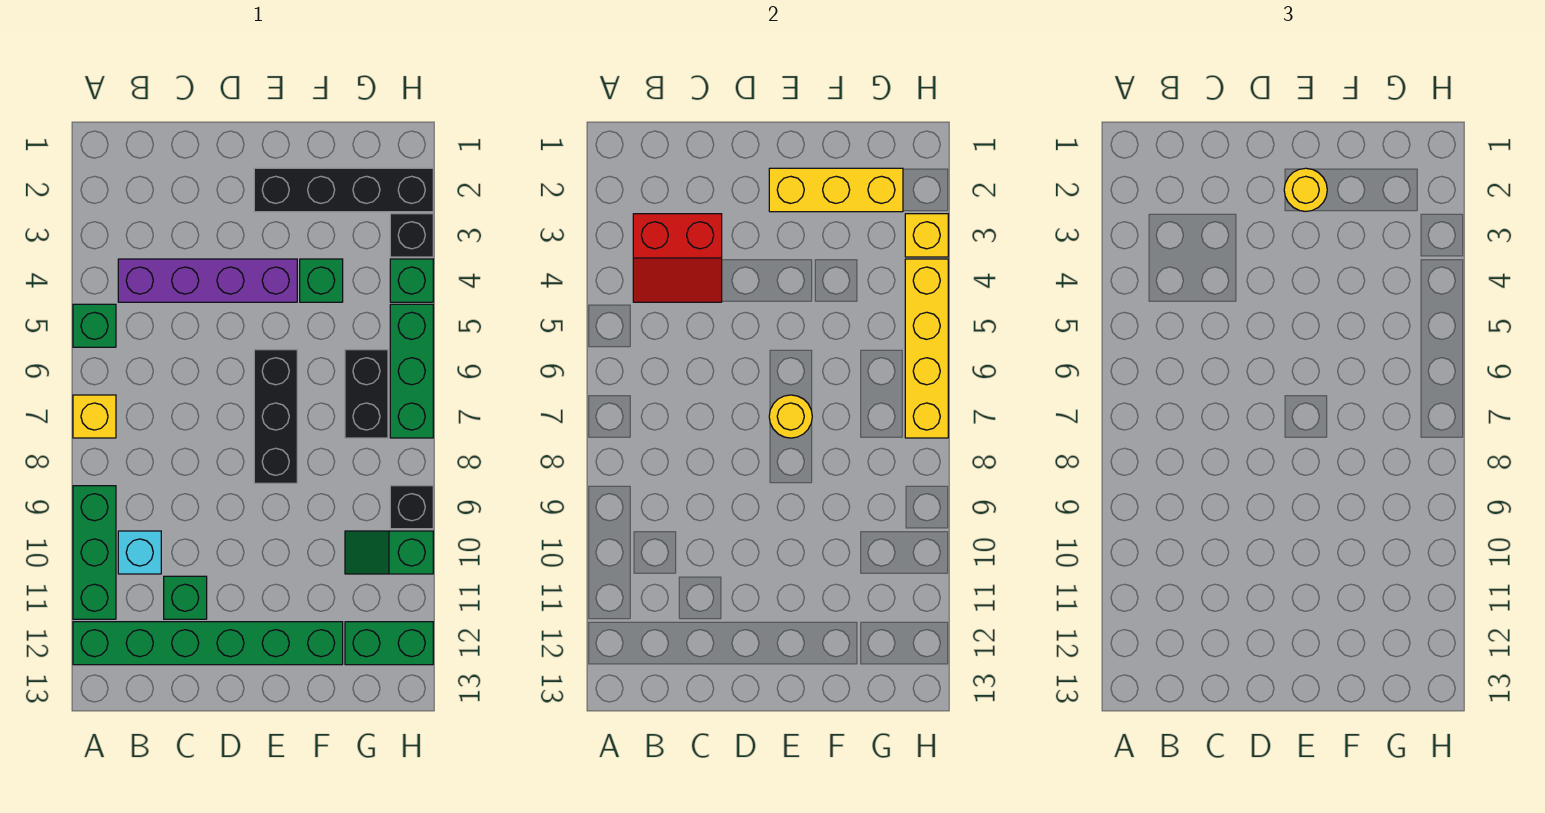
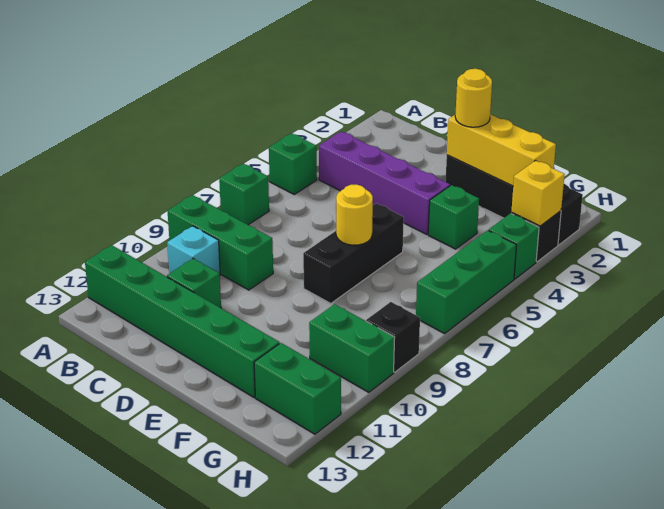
yellow 1x1 brick [73,395,116,438] -> green 1x1 brick [219,164,269,225]
green 1x3 brick [73,486,116,619] -> green 1x3 brick turned to [168,195,273,290]
red 2x2 slope [633,214,722,302] -> none
black 1x2 brick [345,350,388,438] -> none
green 1x2 slope [345,531,433,574] -> green 1x2 brick [309,304,395,392]
yellow 1x4 brick [905,259,948,438] -> none

